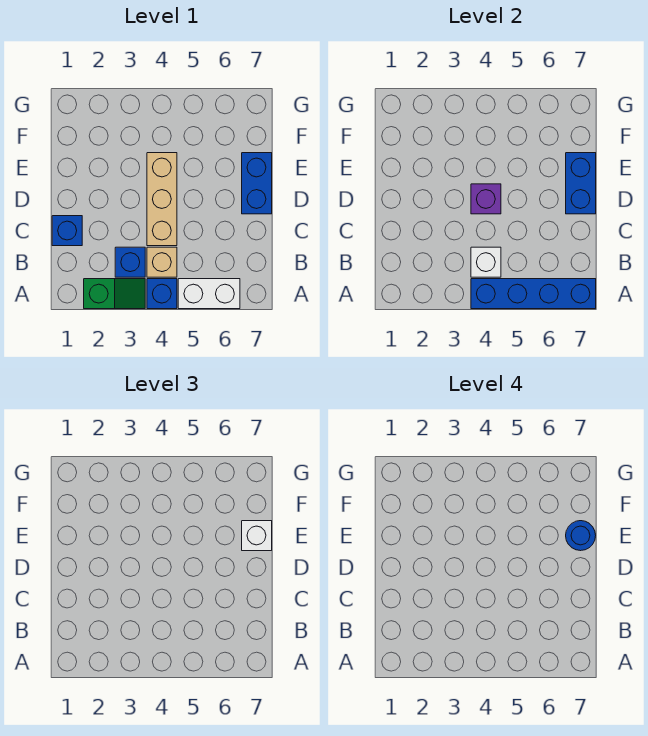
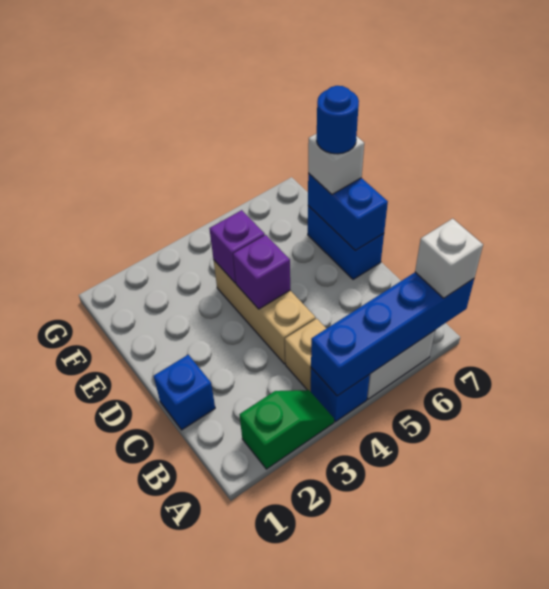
blue 1x1 brick [115,247,145,277] -> none
white 1x1 brick [471,247,501,277] -> white 1x1 brick moved to [415,219,483,298]
none -> purple 1x1 brick [209,210,265,283]

